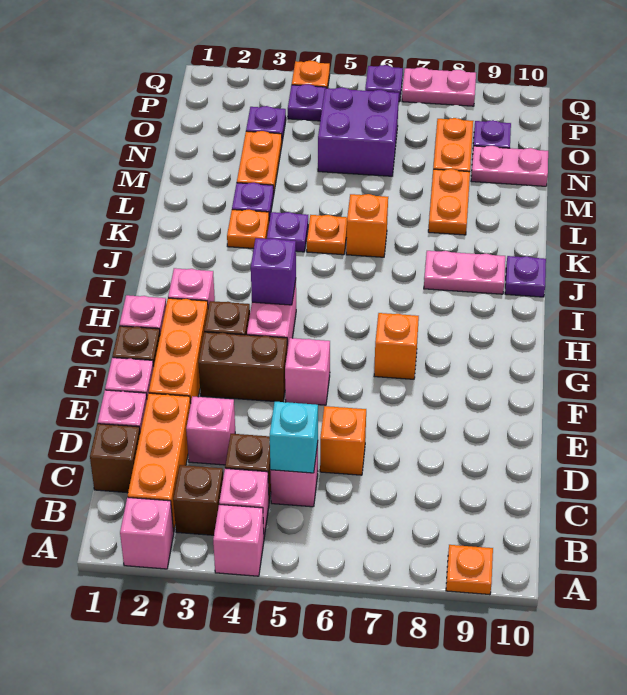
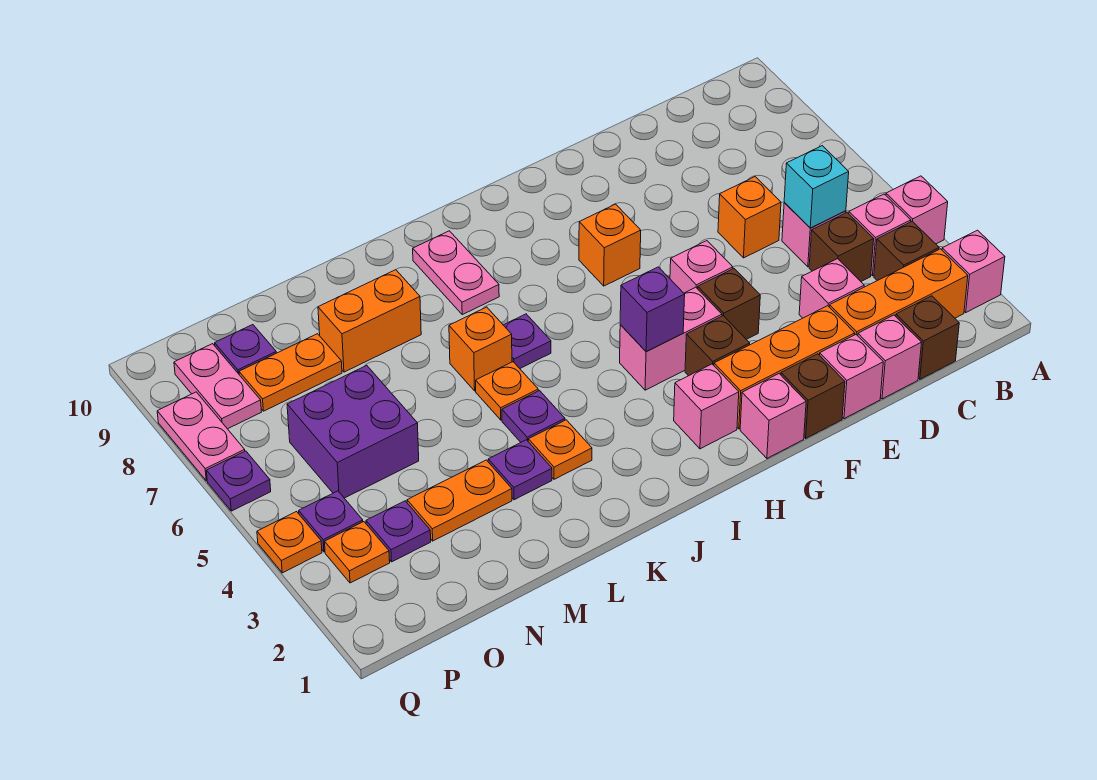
orange 1x1 plate [446,545,493,595] -> orange 1x1 plate moved to [325,522,390,583]
brown 1x2 brick [198,332,287,402] -> brown 1x1 brick [698,269,760,339]
purple 1x1 plate [505,256,546,297] -> purple 1x1 plate moved to [504,314,551,368]
orange 1x2 plate [428,169,470,235] -> orange 1x2 brick [318,270,421,372]
pink 1x2 plate [471,146,548,186] -> pink 1x2 plate moved to [174,344,261,429]

